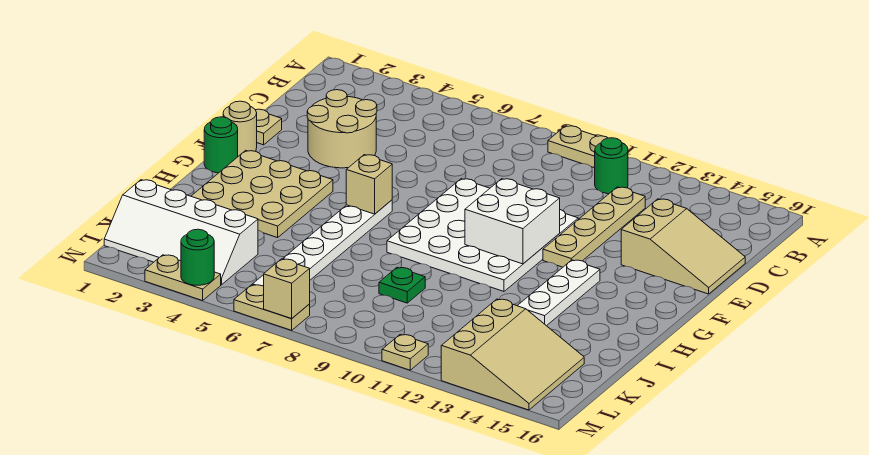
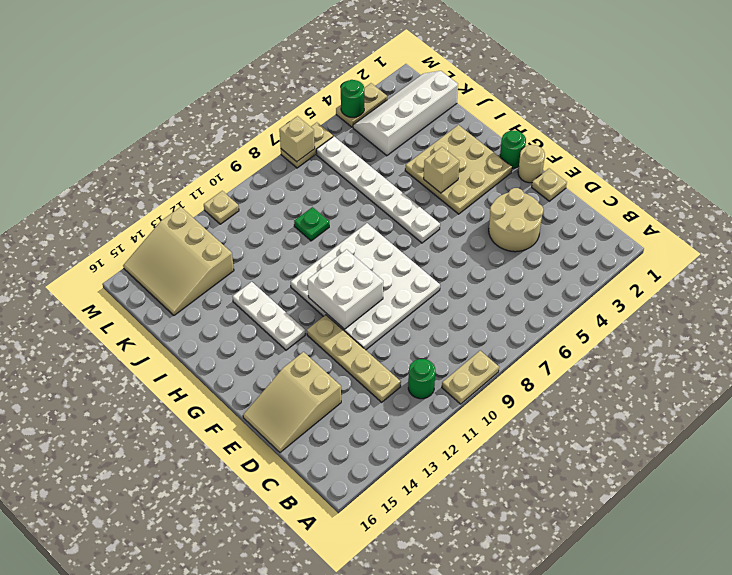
tan 1x1 brick [346,155,392,214] -> tan 1x1 brick moved to [424,147,459,193]

